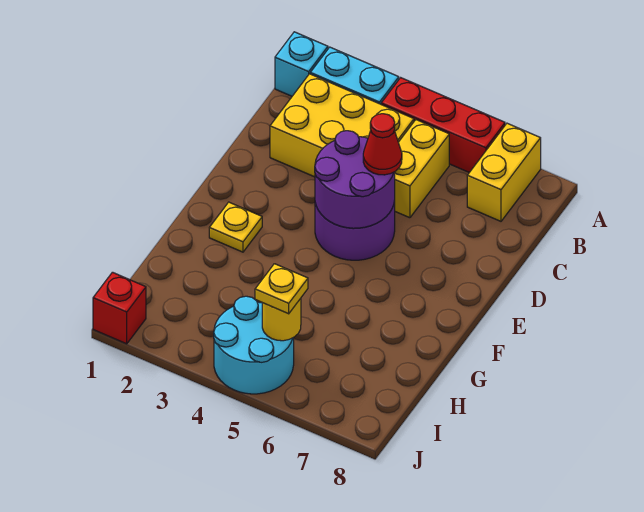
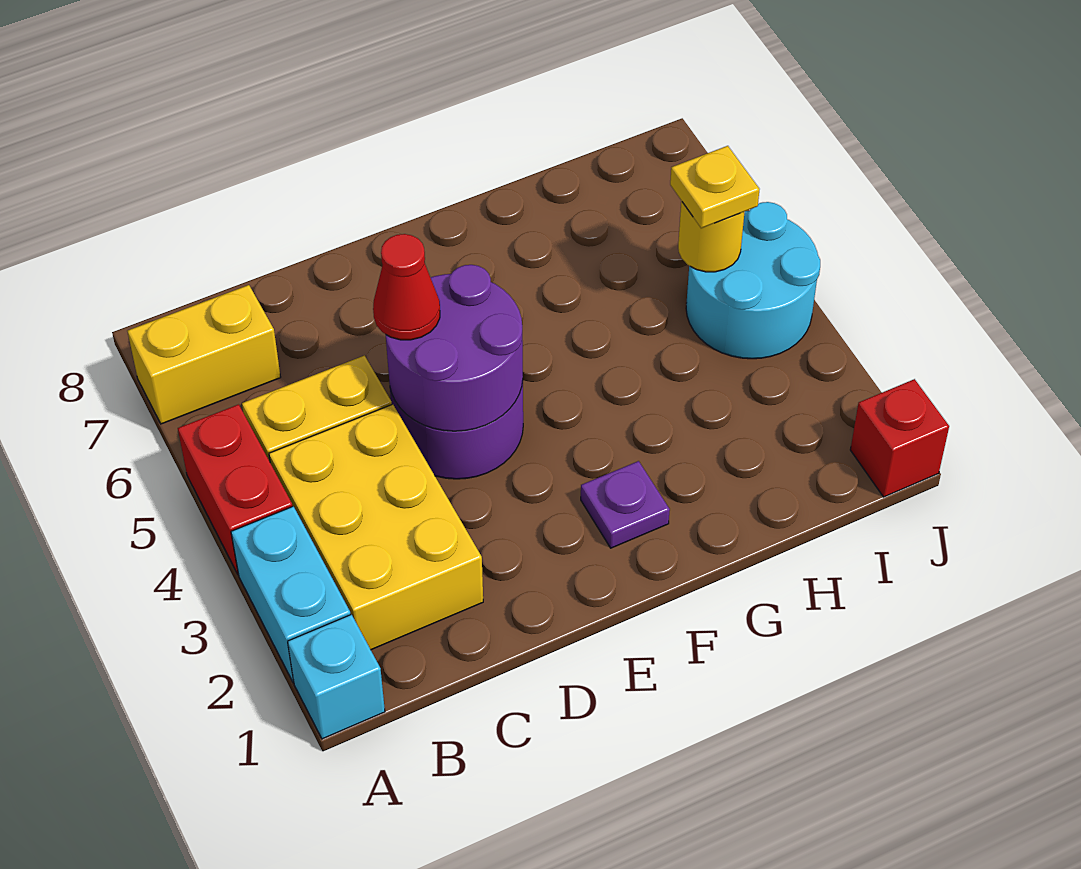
red 1x3 brick [381,78,505,173] -> red 1x2 brick [178,404,293,575]
yellow 1x1 plate [209,202,262,252] -> purple 1x1 plate [581,461,670,548]

